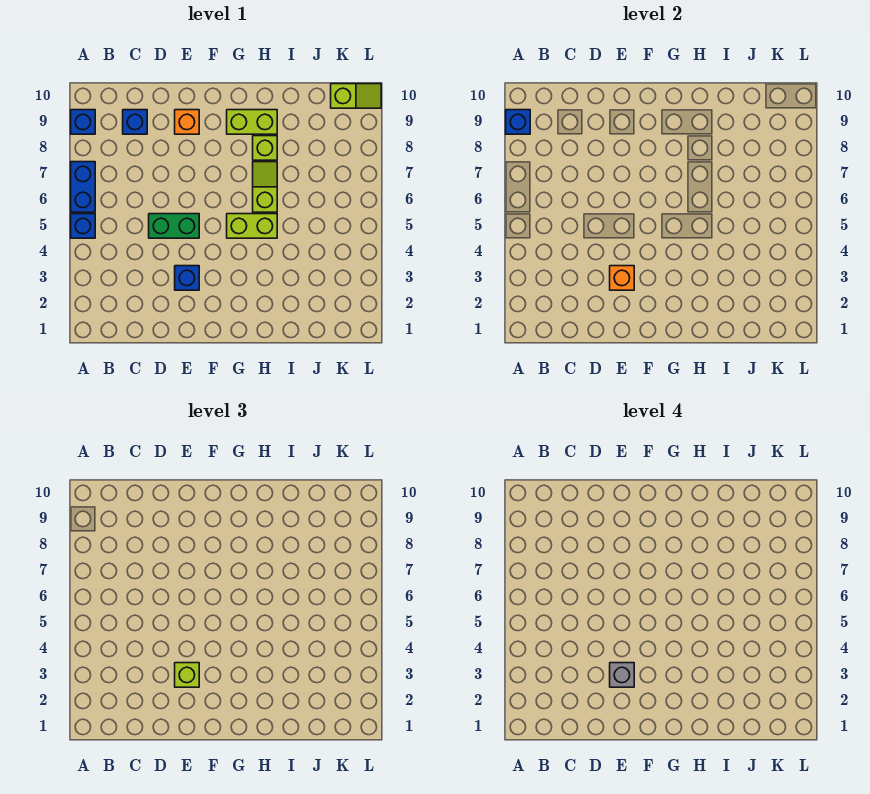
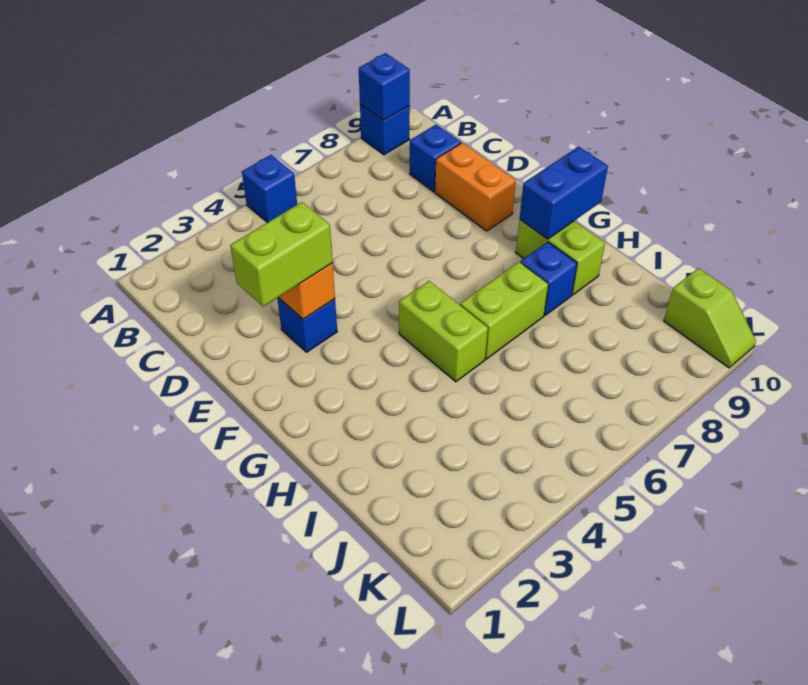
blue 1x2 brick [71,162,95,212] -> blue 1x2 brick moved to [520,147,608,239]
green 1x2 brick [149,214,199,238] -> none
lime 1x1 brick [175,663,199,687] -> lime 1x2 brick [230,202,333,307]
grey 1x1 brick [610,663,634,687] -> none
orange 1x1 brick [175,110,199,134] -> orange 1x2 brick [435,143,516,231]
lime 1x2 slope [253,162,277,212] -> lime 1x2 brick [460,262,548,359]
lime 1x1 brick [253,136,277,160] -> blue 1x1 brick [520,242,577,316]

